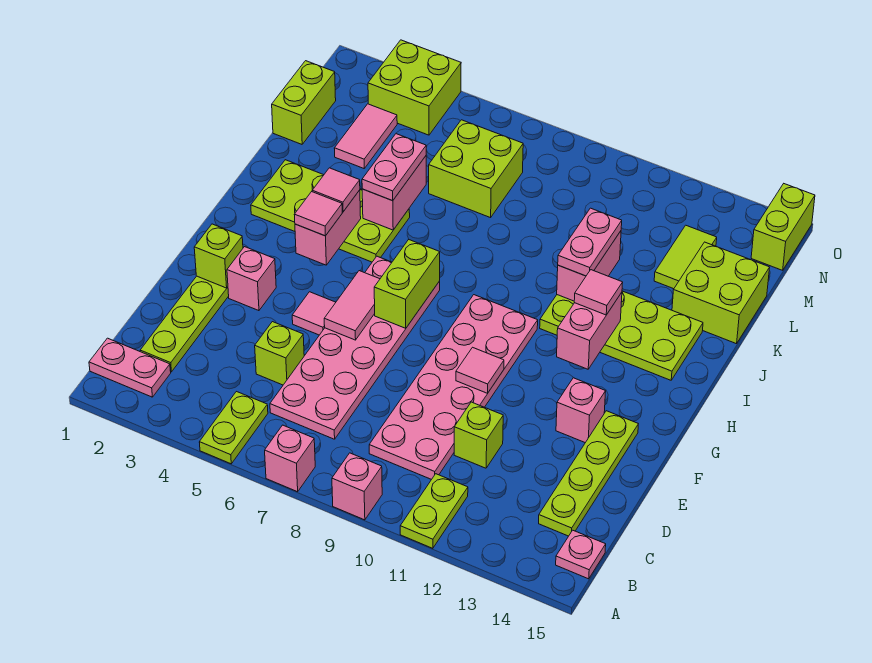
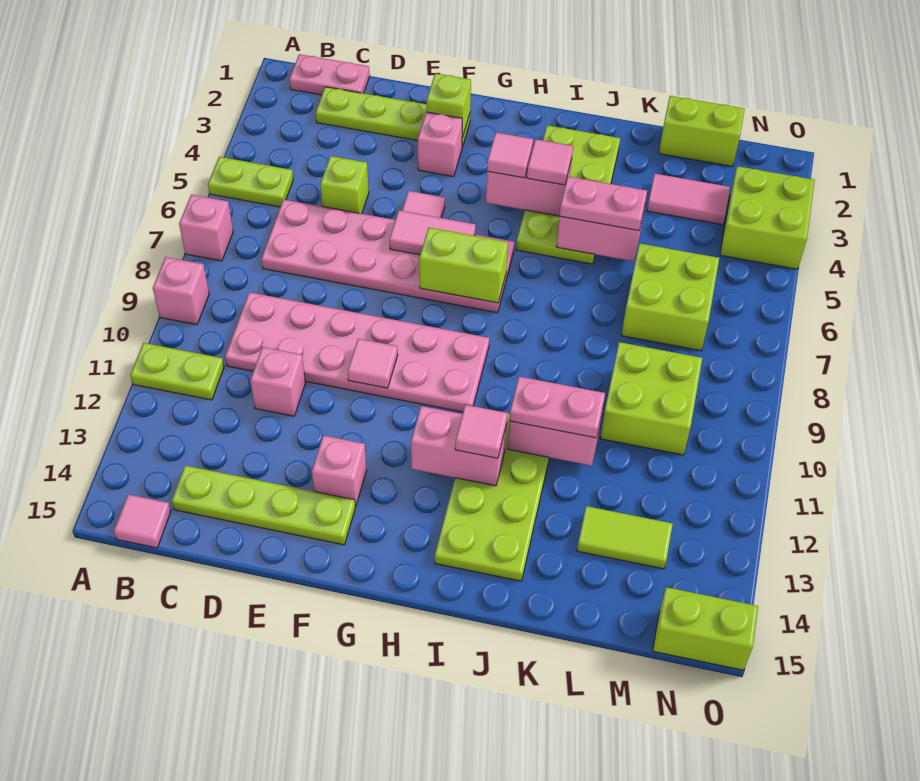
pink 1x2 plate [89,338,171,397] -> pink 1x2 plate turned to [289,54,370,95]
pink 1x1 plate [556,530,606,579] -> pink 1x1 tile [114,494,171,548]
lime 1x1 brick [454,402,503,468] -> pink 1x1 brick [250,347,305,416]
lime 2x2 brick [672,242,770,344] -> lime 2x2 brick moved to [600,342,702,455]

